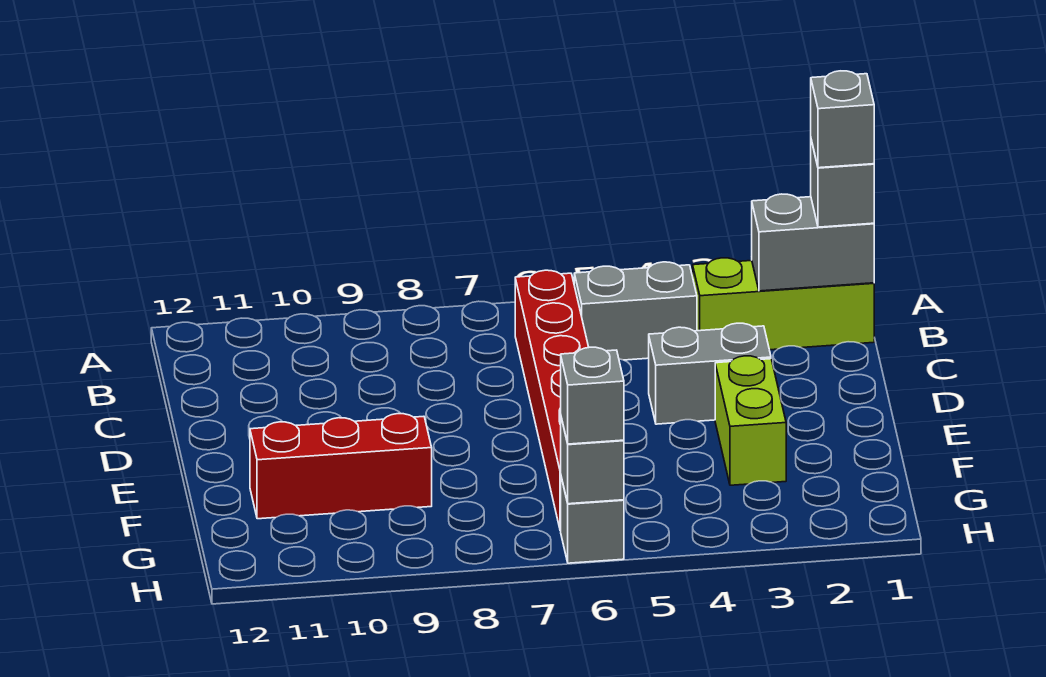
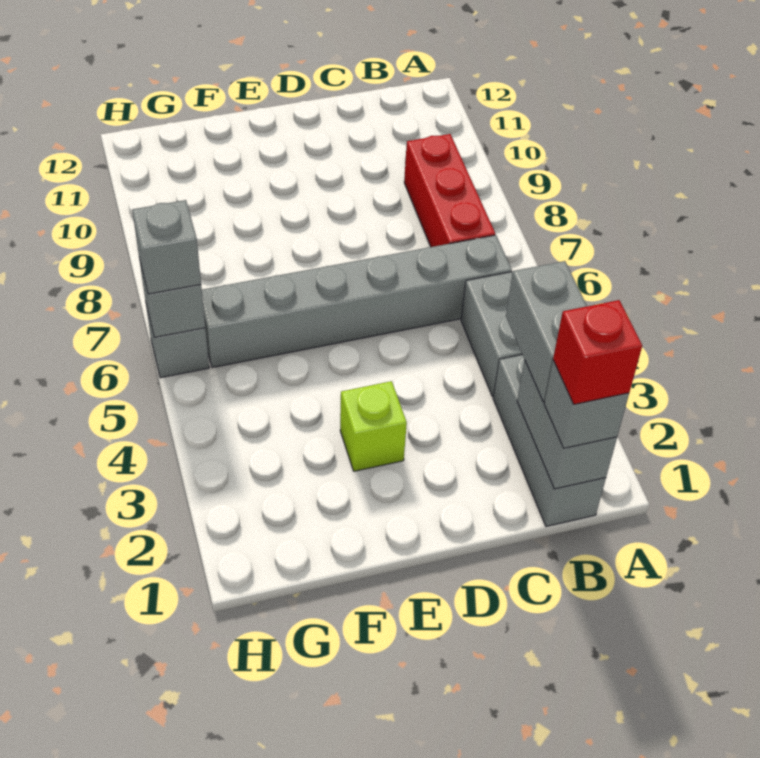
lime 1x3 brick [693,258,874,350] -> grey 1x3 brick [493,355,606,526]
grey 1x1 brick [811,71,874,168] -> red 1x1 brick [553,300,642,404]
red 1x6 brick [515,270,589,531] -> grey 1x6 brick [202,235,512,368]
grey 1x2 brick [649,323,771,424] -> grey 1x2 brick moved to [506,261,587,402]
lime 1x2 brick [715,356,786,485] -> lime 1x1 brick [340,381,407,471]
red 1x3 brick [250,414,432,519] -> red 1x3 brick moved to [404,134,495,247]

